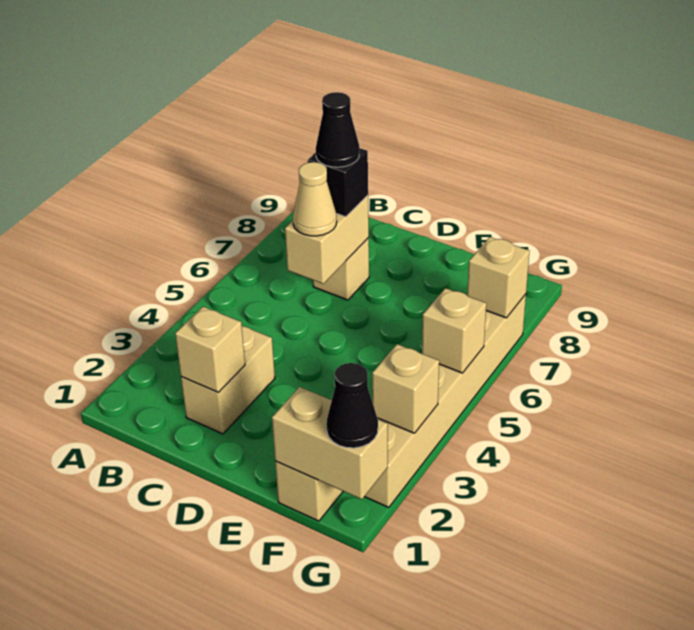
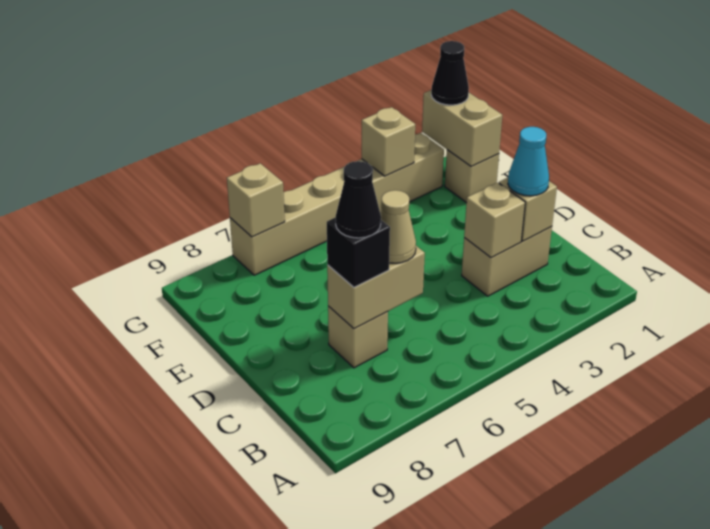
none -> cyan 1x1 cone [508,127,549,196]
tan 1x1 brick [422,288,486,373] -> tan 1x1 brick moved to [464,183,525,258]

